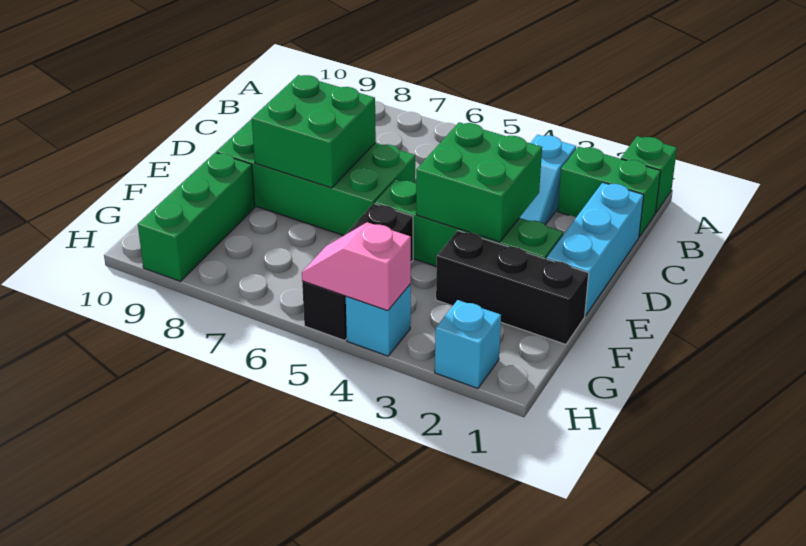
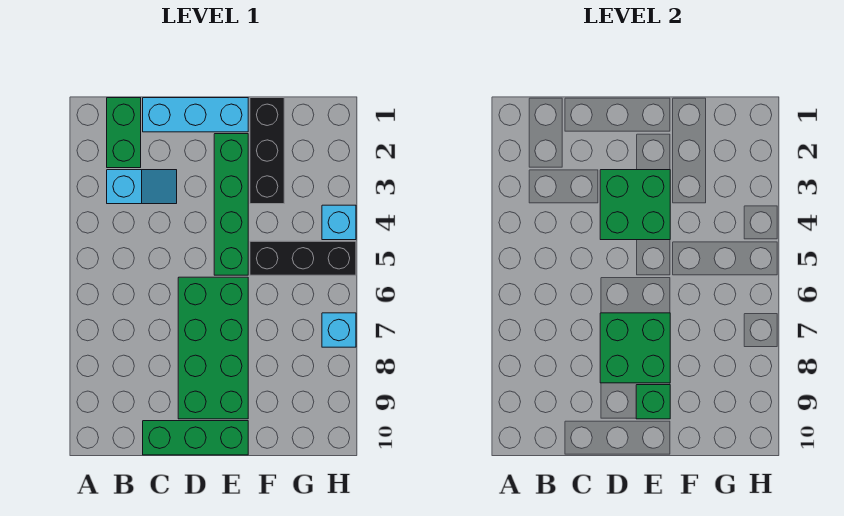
green 1x1 brick [621,136,677,212] -> green 1x1 brick moved to [636,385,670,419]
green 1x3 brick [138,153,255,281] -> green 1x3 brick moved to [143,421,248,455]
cyan 1x1 brick [435,300,501,388] -> cyan 1x1 brick moved to [322,313,356,347]
pink 1x2 slope [302,222,411,311] -> none

